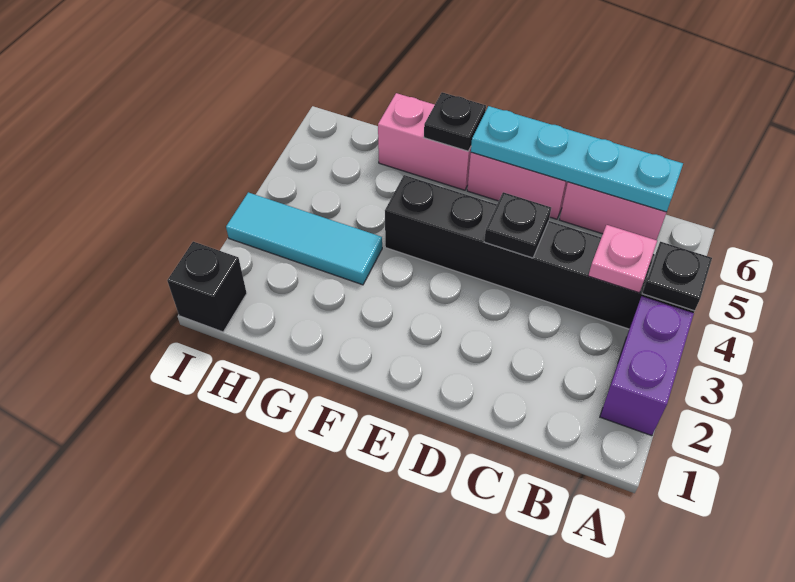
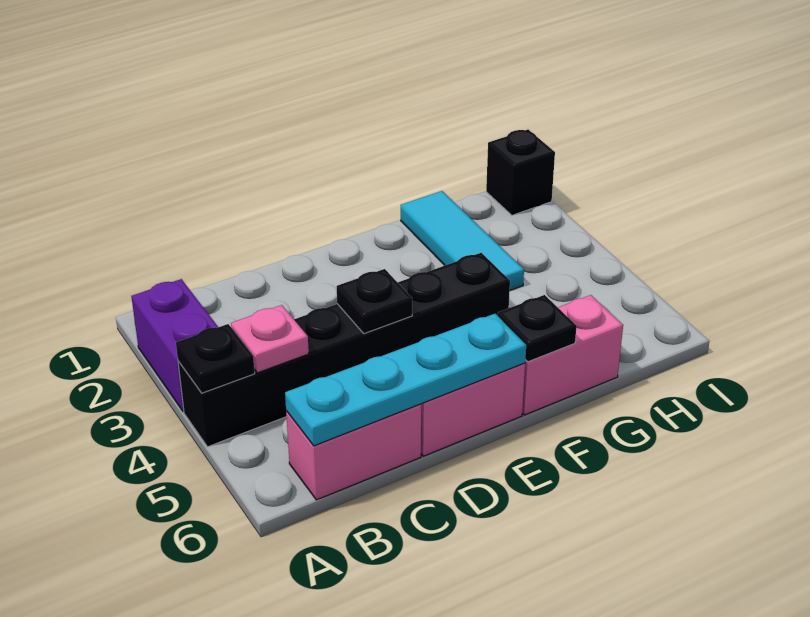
cyan 1x3 tile [226,192,382,285] -> cyan 1x3 tile turned to [401,191,524,290]

